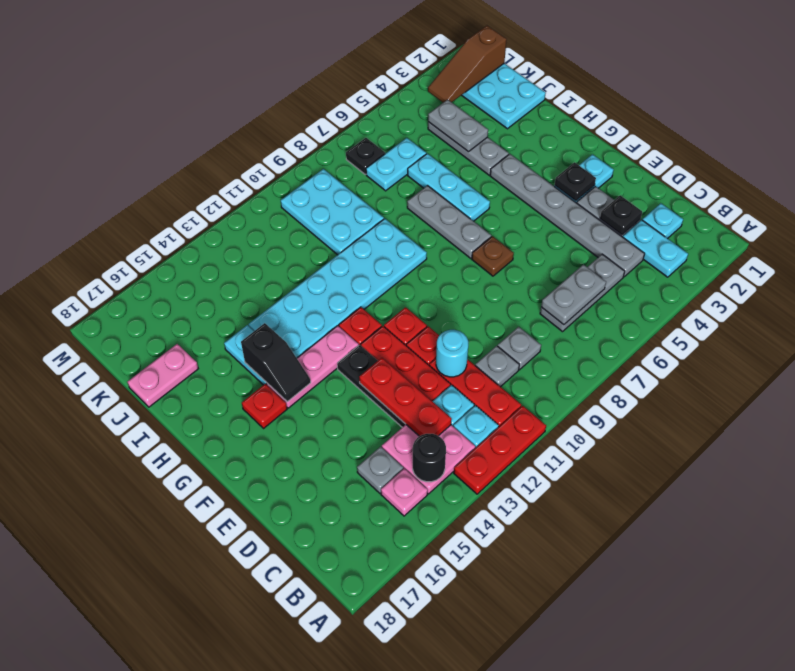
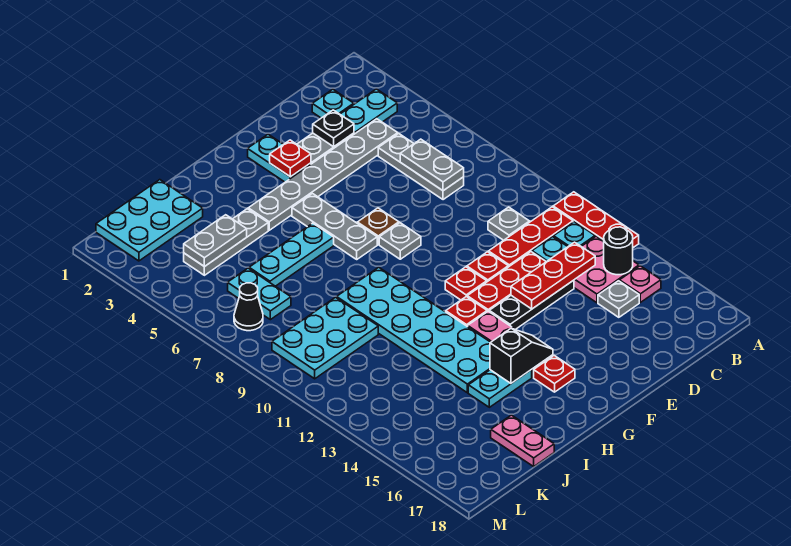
grey 1x1 plate [498,327,541,370] -> grey 1x1 plate moved to [379,223,421,259]
cyan 1x1 round brick [436,330,468,377] -> none
black 1x1 plate [555,162,596,201] -> red 1x1 plate [270,140,311,177]
grey 1x3 plate [407,186,491,258] -> grey 1x3 plate turned to [292,194,377,259]
brown 1x3 slope [428,26,507,103] -> none
black 1x1 plate [346,138,385,174] -> black 1x1 cone [234,283,263,331]

